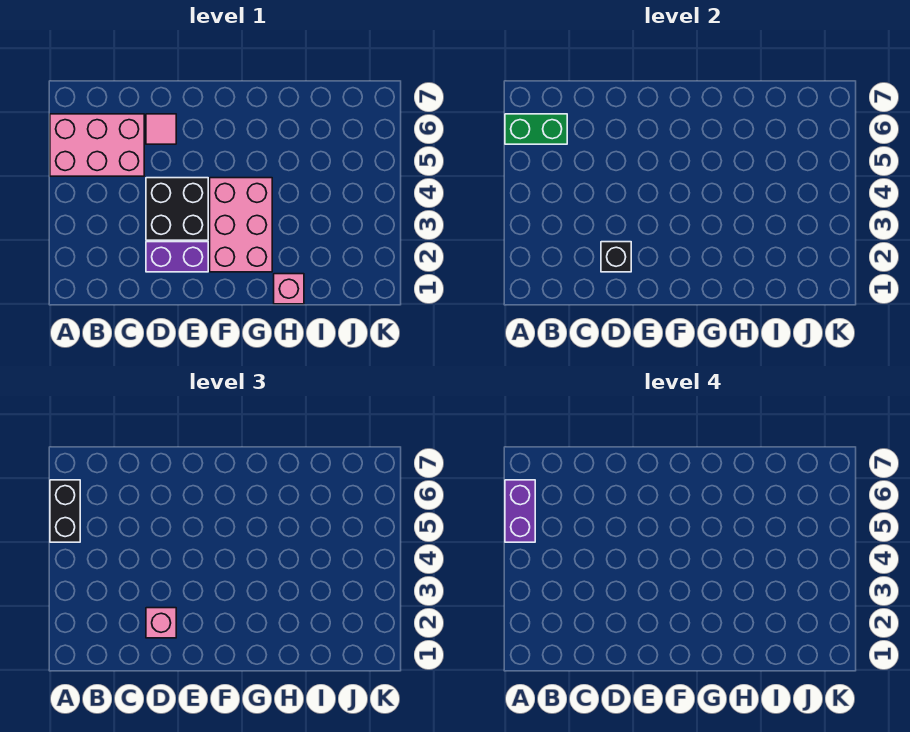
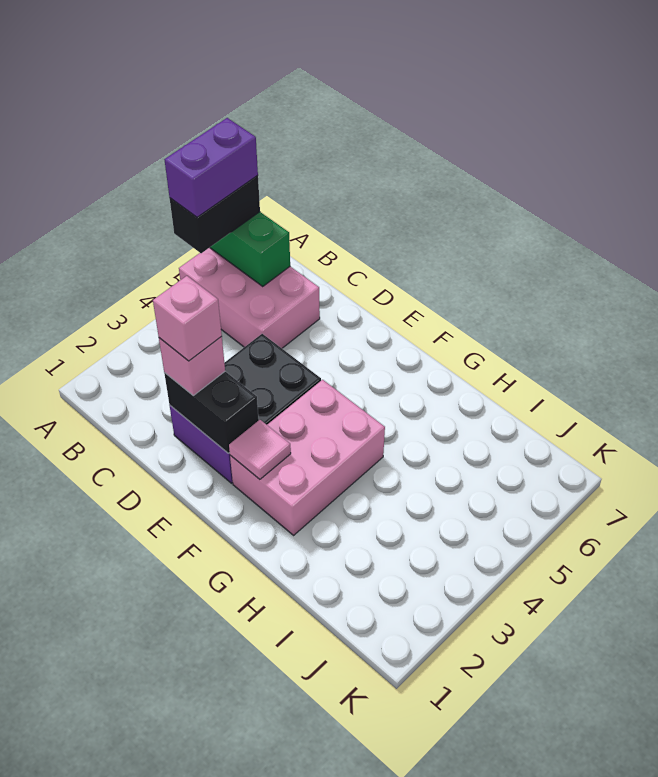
black 1x1 brick [601,242,631,272] -> black 1x2 brick [164,372,259,453]
pink 1x1 tile [146,114,176,144] -> pink 1x1 tile moved to [229,420,291,479]
pink 1x1 brick [274,274,304,304] -> pink 1x1 brick moved to [153,276,222,361]

